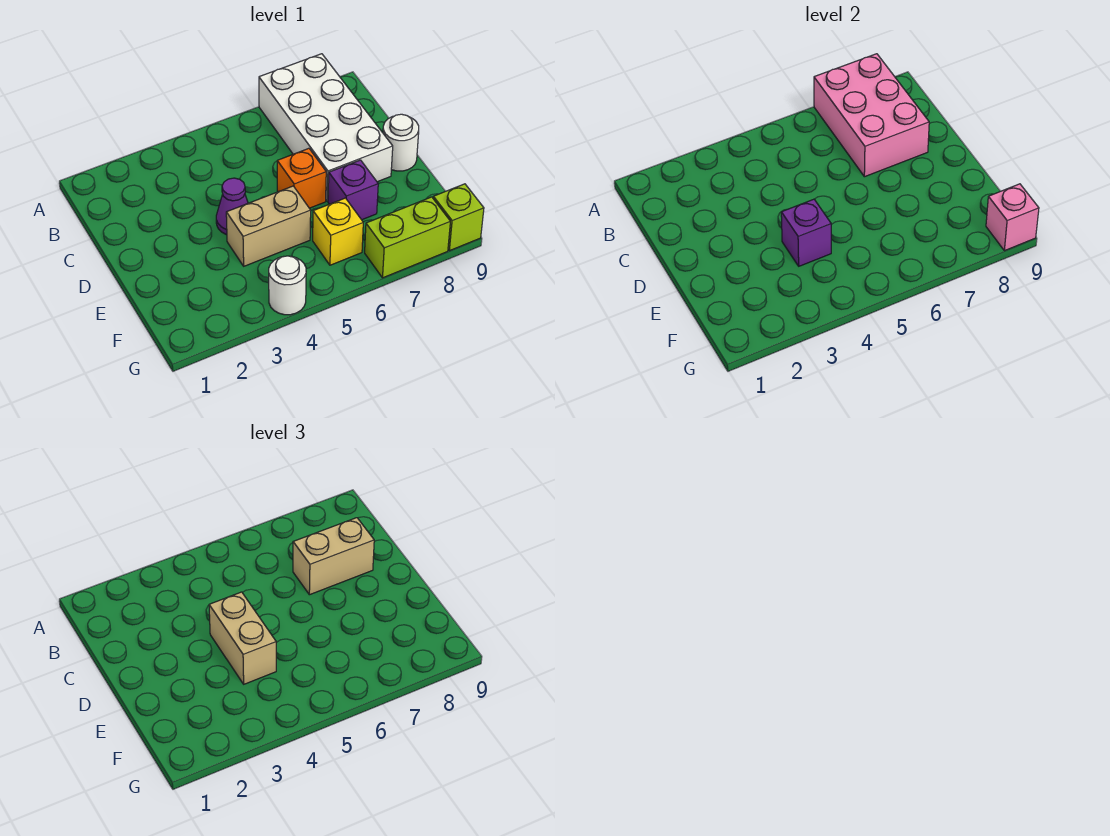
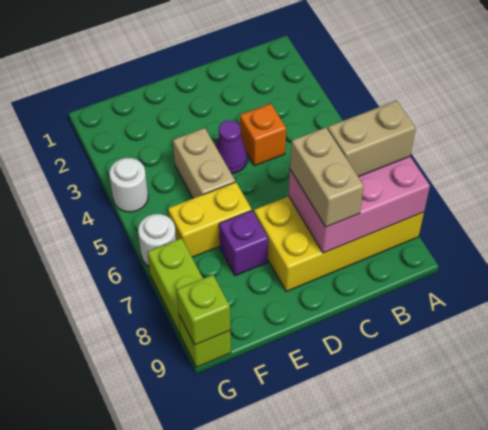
white 2x4 brick [259,54,393,201] -> yellow 2x4 brick [254,196,424,291]
tan 1x2 brick [209,592,276,684] -> tan 1x2 brick moved to [328,101,416,177]
orange 1x1 brick [277,148,326,208] -> orange 1x1 brick moved to [240,104,286,166]
white 1x1 round brick [383,114,419,171] -> white 1x1 round brick moved to [138,214,176,266]
purple 1x1 brick [781,199,831,266] -> none
yellow 1x1 brick [313,198,363,265] -> yellow 1x2 brick [168,182,252,257]
pink 1x1 brick [986,184,1039,251] -> lime 1x1 brick [177,275,230,345]

